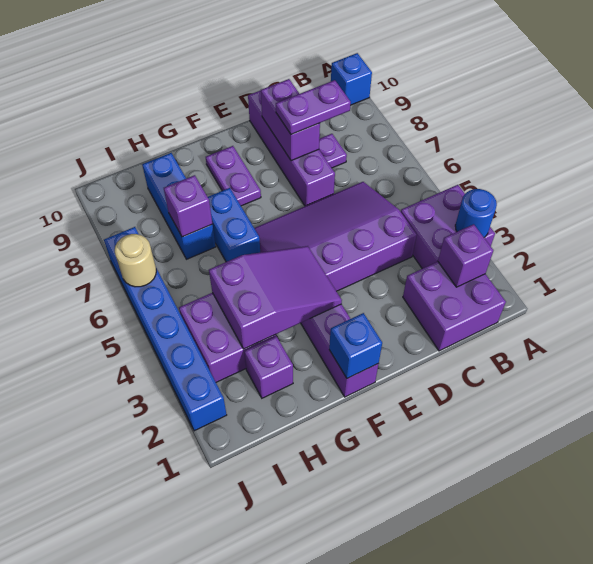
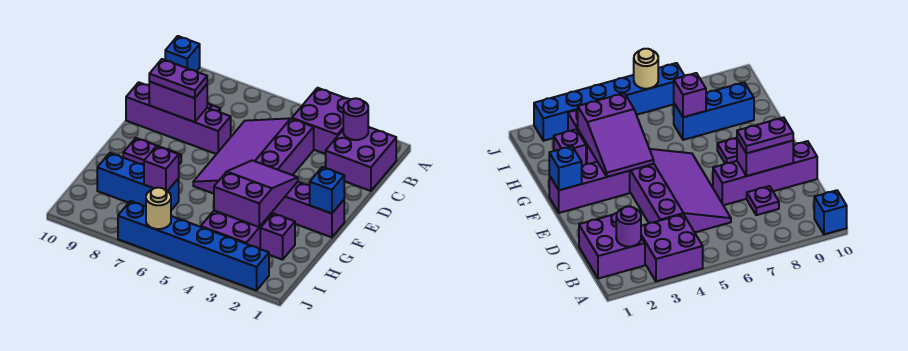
blue 1x1 round brick [455,189,497,237] -> none
purple 1x1 brick [438,224,493,287] -> purple 1x1 round brick [343,98,368,140]
purple 1x2 plate [276,80,351,134] -> purple 1x2 plate turned to [149,59,207,98]
blue 1x2 brick [208,188,260,262] -> none

